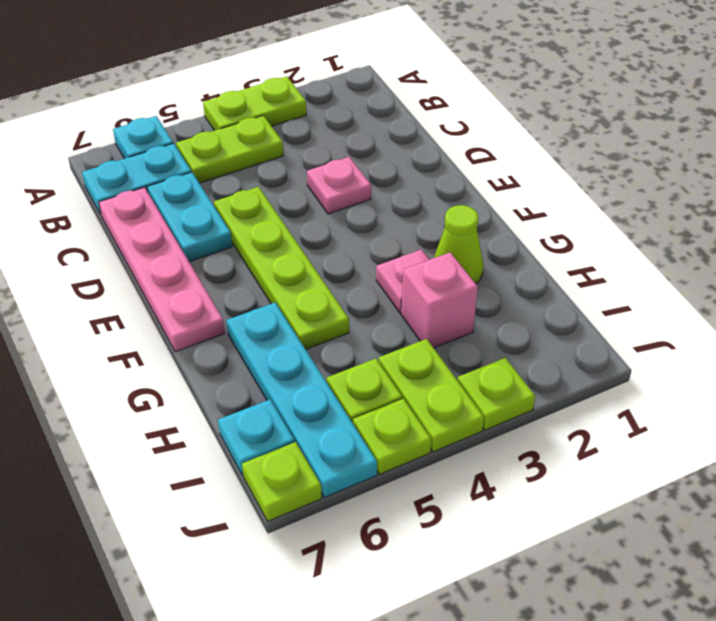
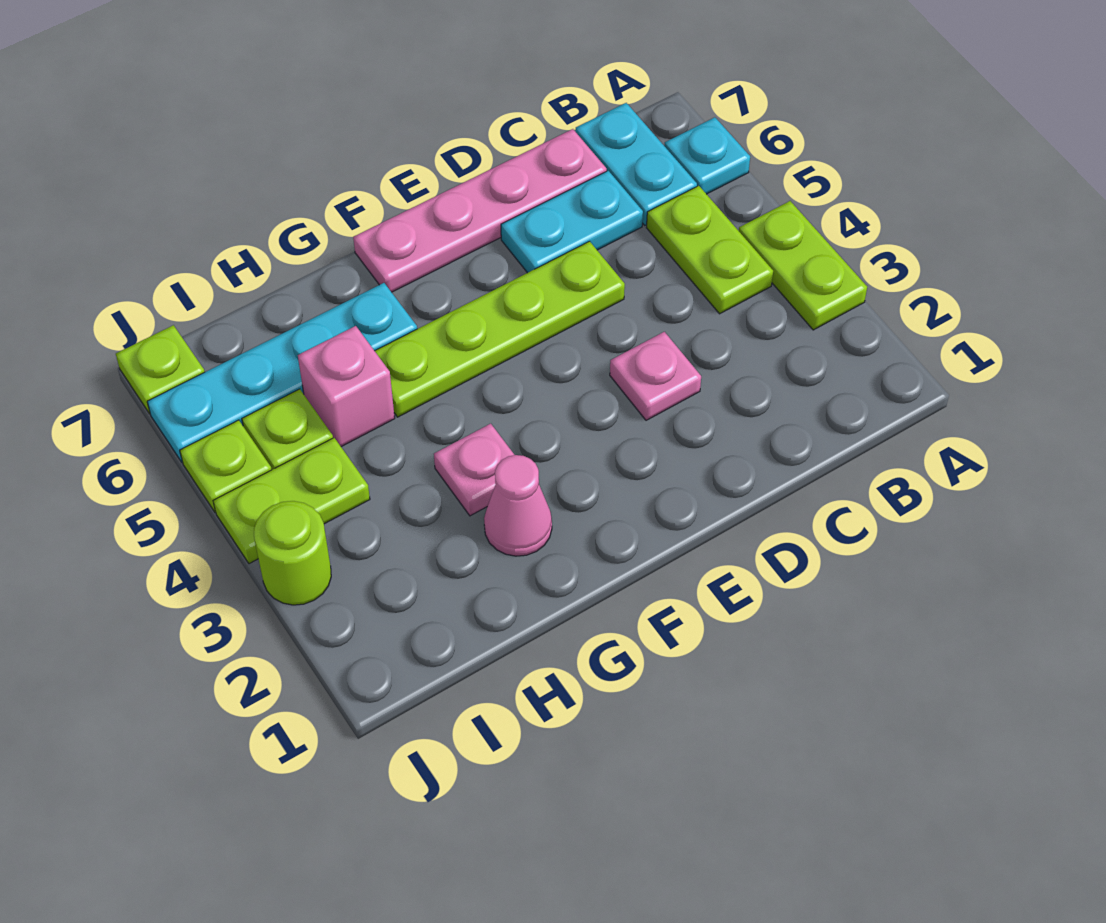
lime 1x1 cone [434,205,483,284] -> pink 1x1 cone [484,455,552,556]
pink 1x1 brick [402,252,478,348] -> pink 1x1 brick moved to [298,326,395,447]
cyan 1x1 plate [218,400,295,475] -> none
lime 1x1 plate [457,358,535,430] -> lime 1x1 round brick [254,501,331,605]

